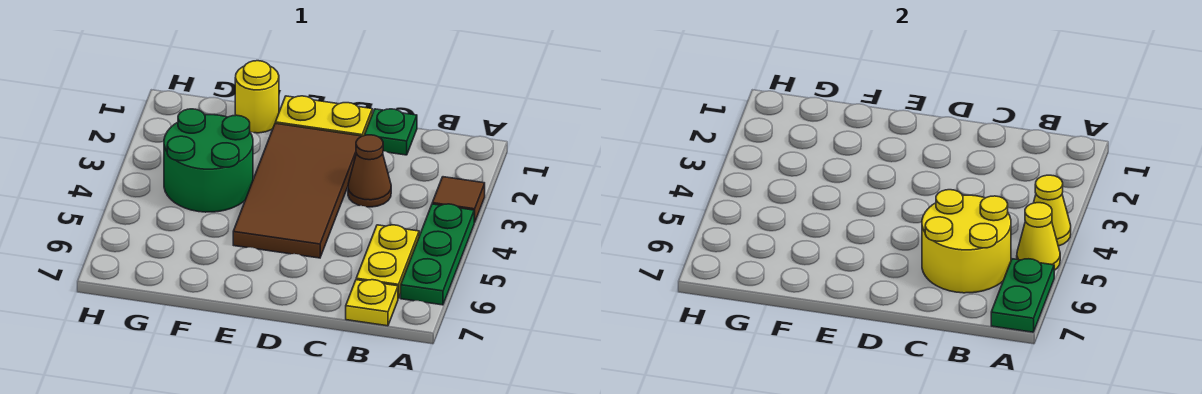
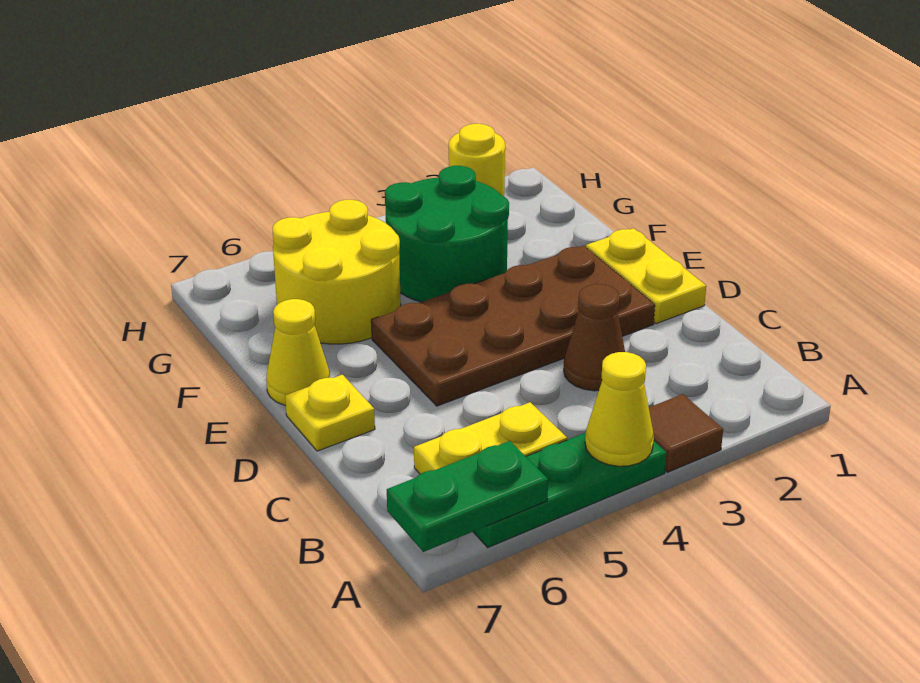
yellow 1x1 cone [1017,203,1060,270] -> yellow 1x1 cone moved to [266,299,330,405]
yellow 2x2 round brick [922,190,1011,293] -> yellow 2x2 round brick moved to [272,200,401,344]
yellow 1x1 plate [346,280,398,326] -> yellow 1x1 plate moved to [285,375,375,451]
green 1x1 plate [365,109,417,155] -> none
brown 2x4 tile [233,123,362,258] -> brown 2x4 plate [371,246,655,406]
yellow 1x1 round brick [235,61,279,133] -> yellow 1x1 round brick moved to [449,124,505,196]

